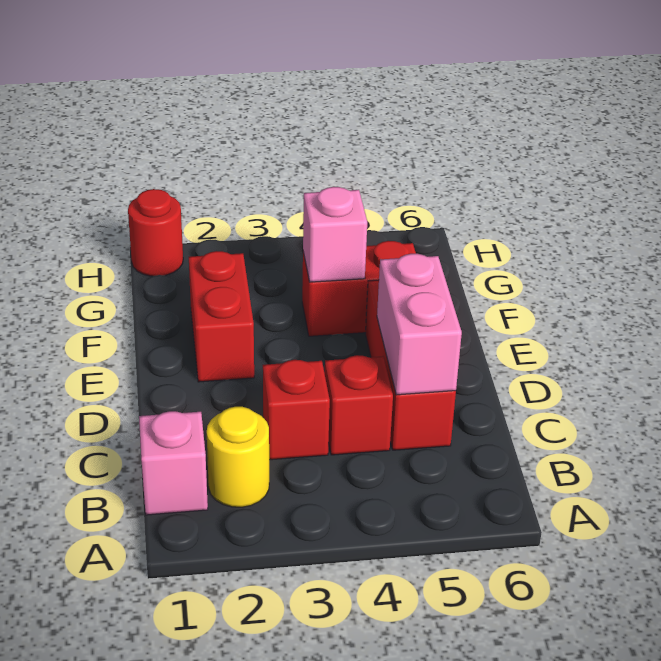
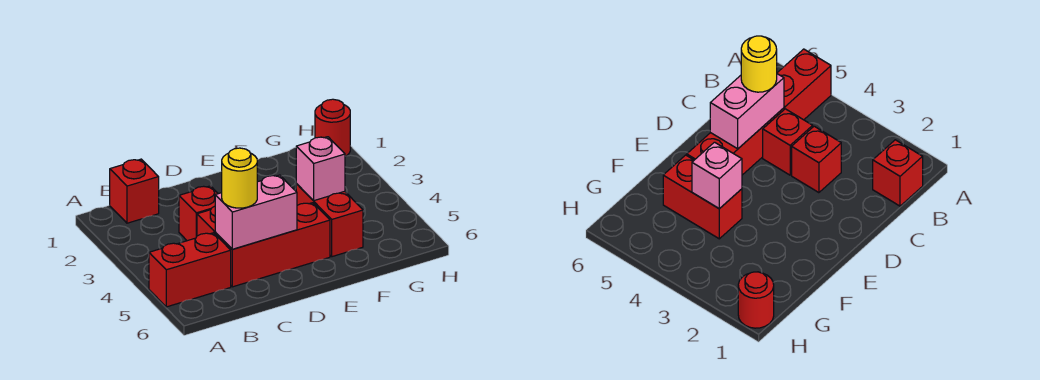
pink 1x1 brick [139,411,208,515] -> red 1x1 brick [110,159,159,223]
yellow 1x1 round brick [207,407,269,507] -> yellow 1x1 round brick moved to [222,148,257,208]
red 1x2 brick [189,251,254,382] -> red 1x2 brick moved to [149,233,231,307]

